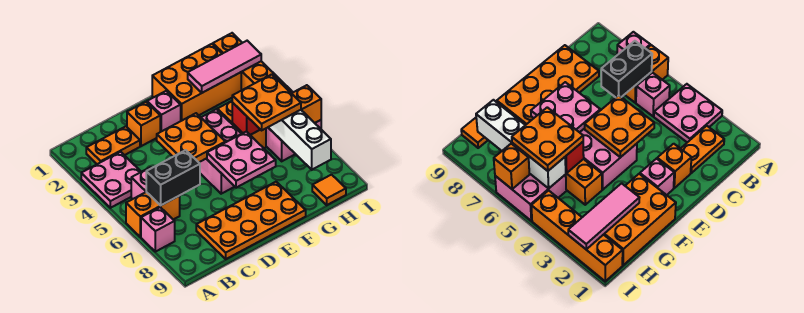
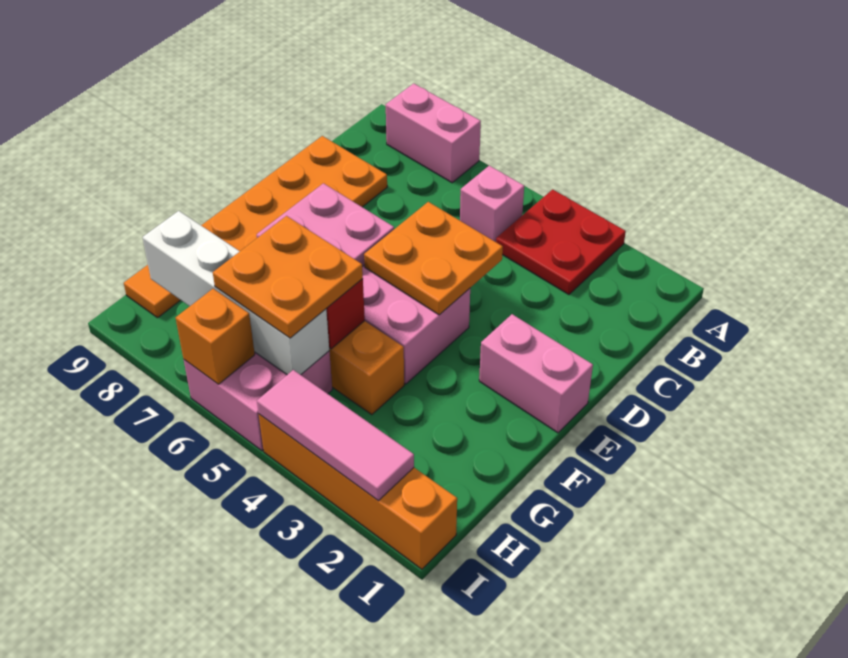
pink 2x2 plate [81,152,141,208] -> red 2x2 plate [496,189,626,295]
orange 1x2 brick [126,192,180,237] -> none
pink 1x1 brick [141,207,175,252] -> pink 1x2 brick [386,83,481,183]
orange 1x2 plate [86,126,140,164] -> none
black 1x2 brick [146,150,200,205] -> none
orange 1x1 brick [127,102,160,146] -> none
pink 1x1 brick [147,91,181,132] -> pink 1x2 brick [479,314,593,433]
orange 2x3 brick [152,44,241,121] -> none
pink 1x3 tile [188,41,261,93] -> pink 1x3 tile turned to [257,370,414,501]

